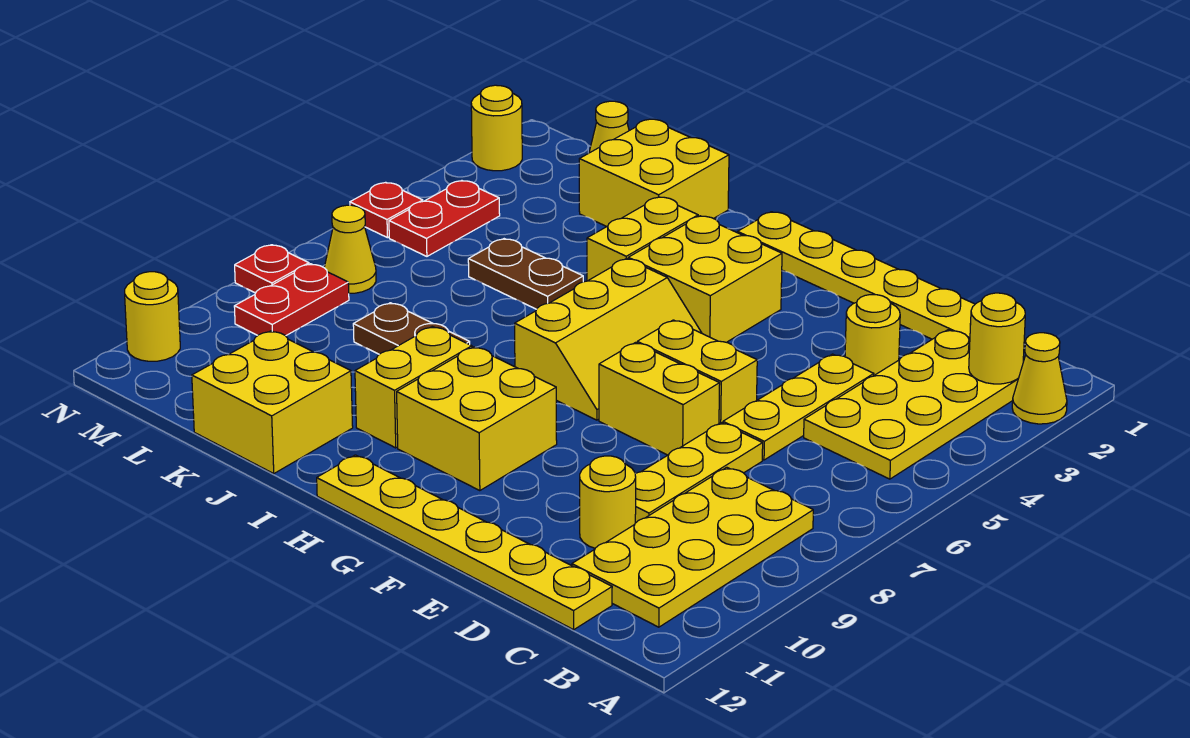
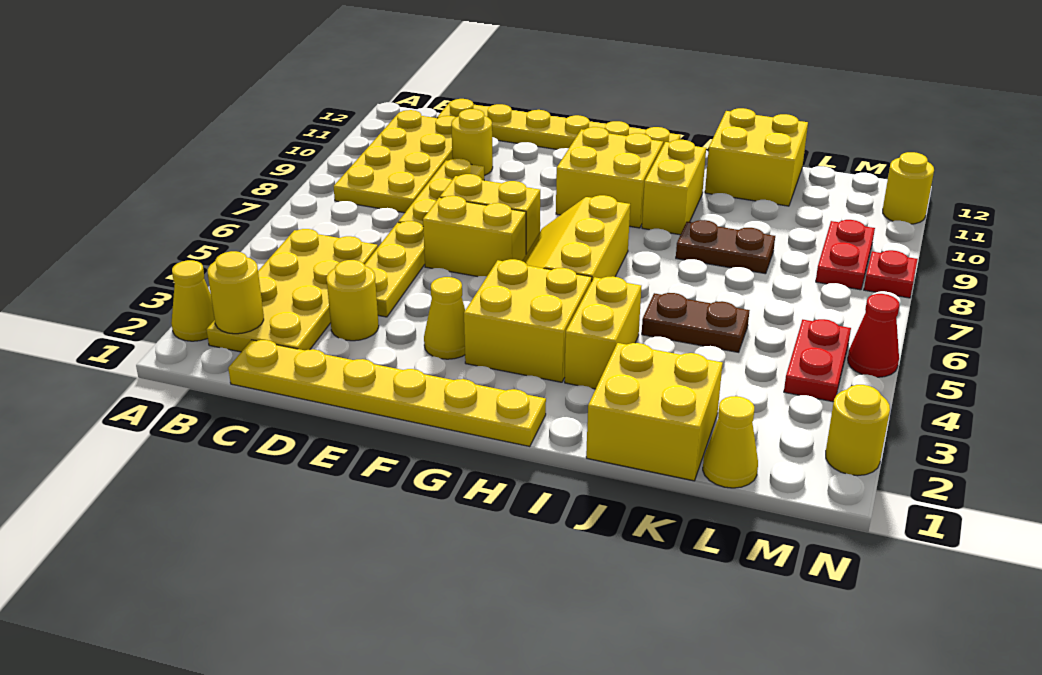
yellow 1x1 cone [324,205,376,294] -> yellow 1x1 cone moved to [424,277,465,359]
red 1x1 plate [350,183,423,238] -> red 1x1 cone [848,294,899,377]

